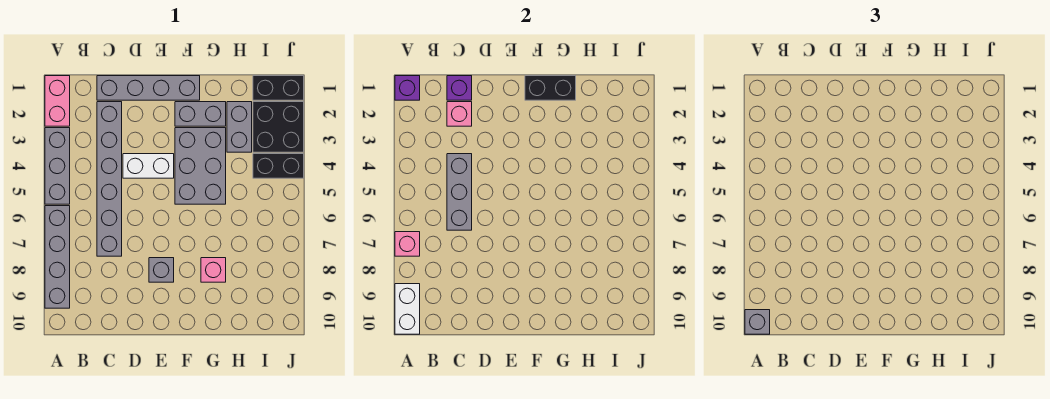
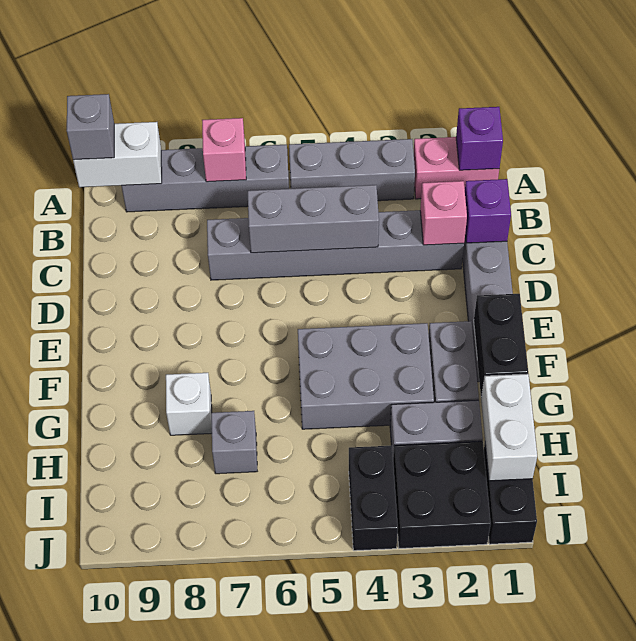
white 1x2 brick [123,154,174,178] -> white 1x2 brick moved to [481,374,537,481]
grey 1x1 brick [149,258,174,282] -> grey 1x1 brick moved to [211,411,257,474]
pink 1x1 brick [201,258,226,282] -> white 1x1 brick [166,373,212,435]

